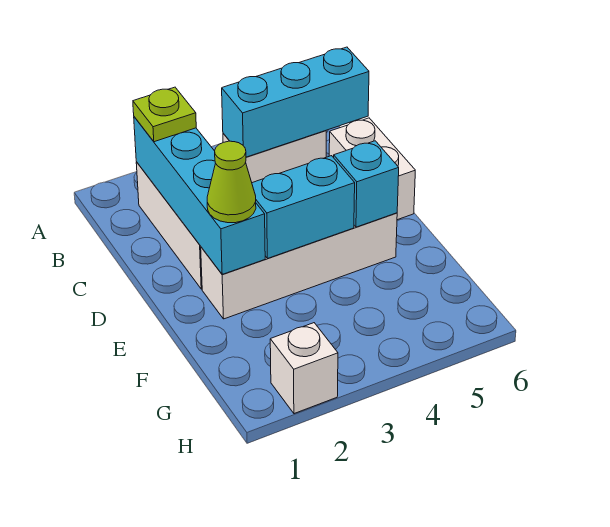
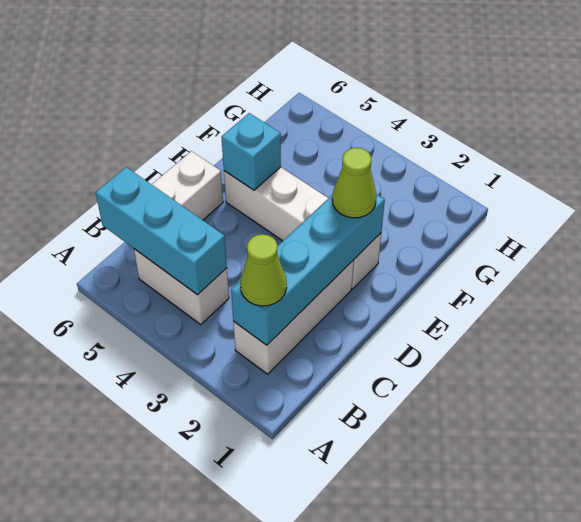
lime 1x1 plate [133,87,196,142] -> lime 1x1 cone [240,234,287,306]
cyan 1x2 brick [252,156,355,258] -> none
white 1x1 brick [270,323,338,414] -> none

